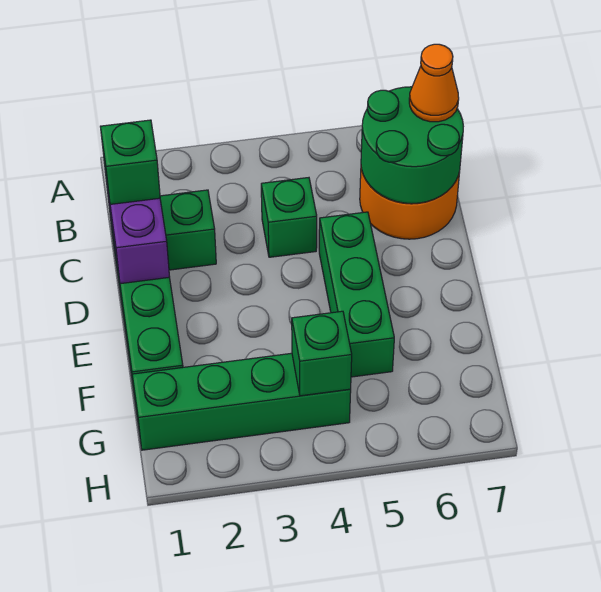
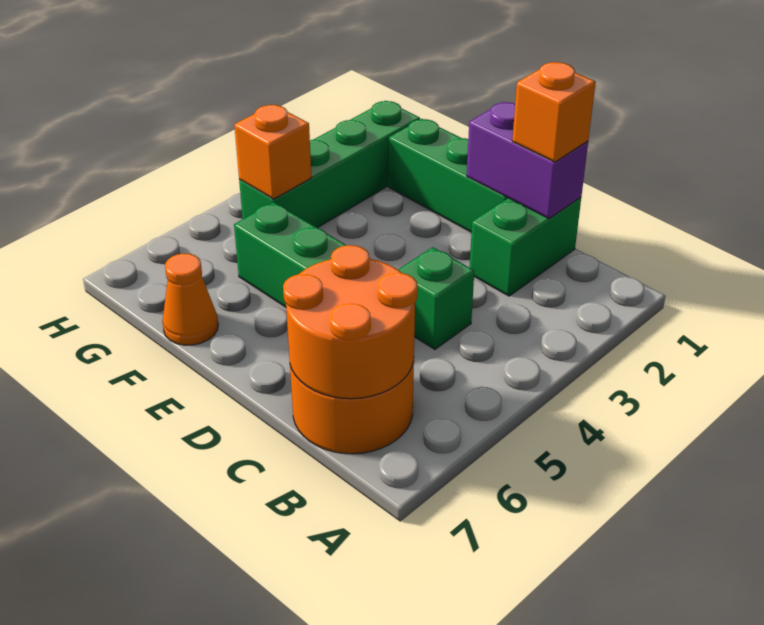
green 2x2 round brick [361,87,463,204] -> orange 2x2 round brick [283,245,418,399]
orange 1x1 cone [409,44,459,122] -> orange 1x1 cone moved to [162,253,218,345]
green 1x1 brick [100,120,160,204] -> orange 1x1 brick [512,62,596,162]
green 1x1 brick [292,311,352,396] -> orange 1x1 brick [234,104,311,199]

